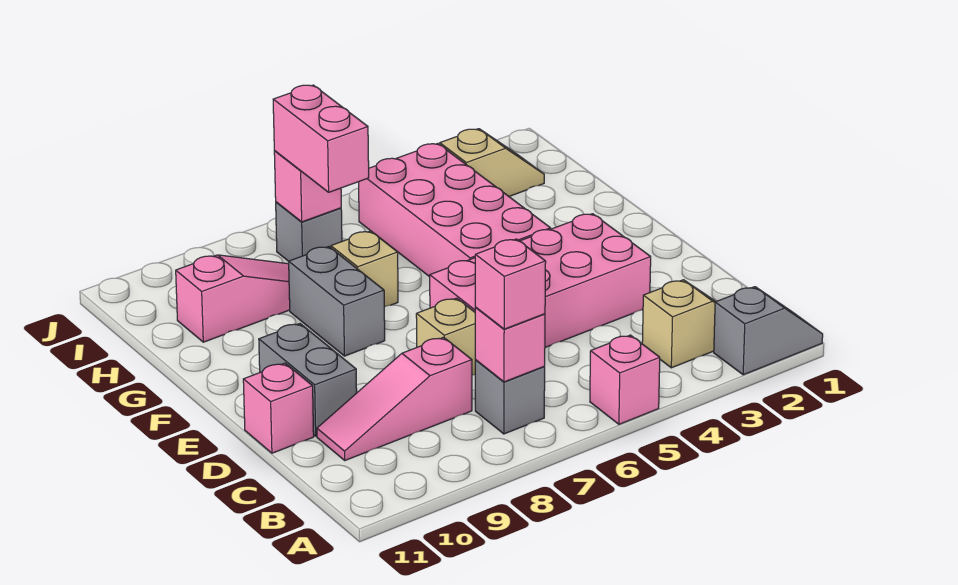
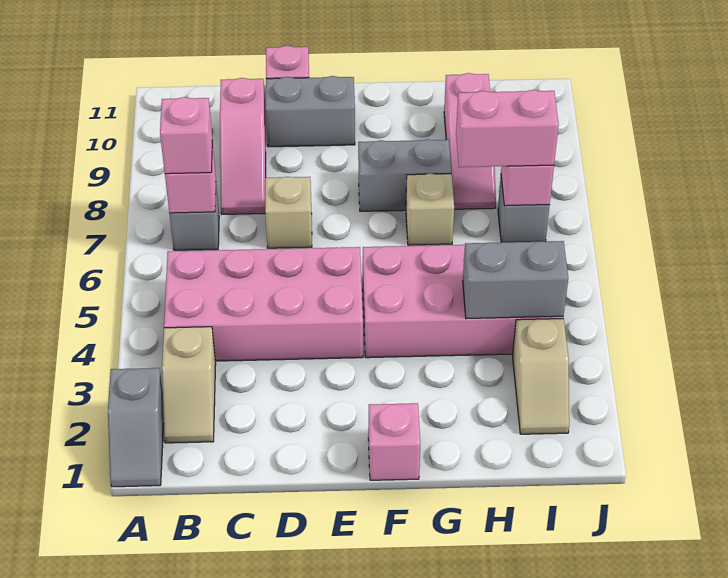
pink 1x1 brick [590,335,660,424] -> pink 1x1 brick moved to [368,403,420,480]
pink 1x3 slope [317,337,472,460] -> pink 1x3 slope turned to [220,78,266,214]
pink 2x4 brick [430,214,651,347] -> pink 2x4 brick turned to [164,247,363,361]
none -> grey 1x2 brick [463,241,568,319]

